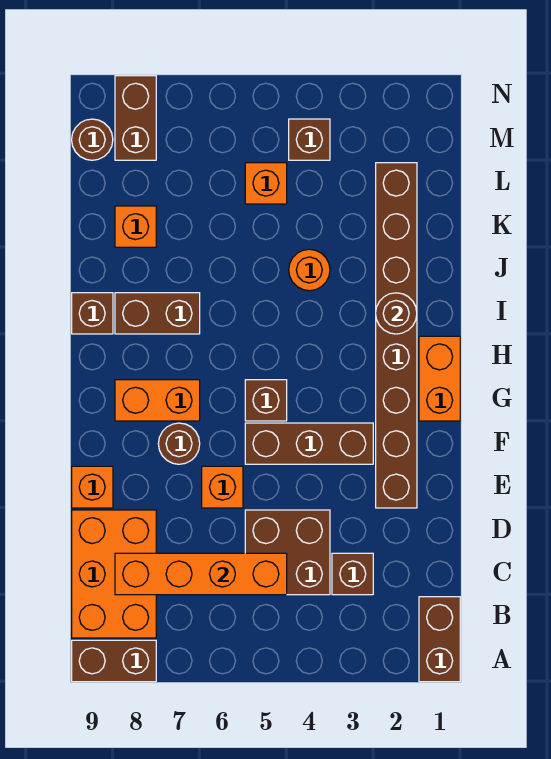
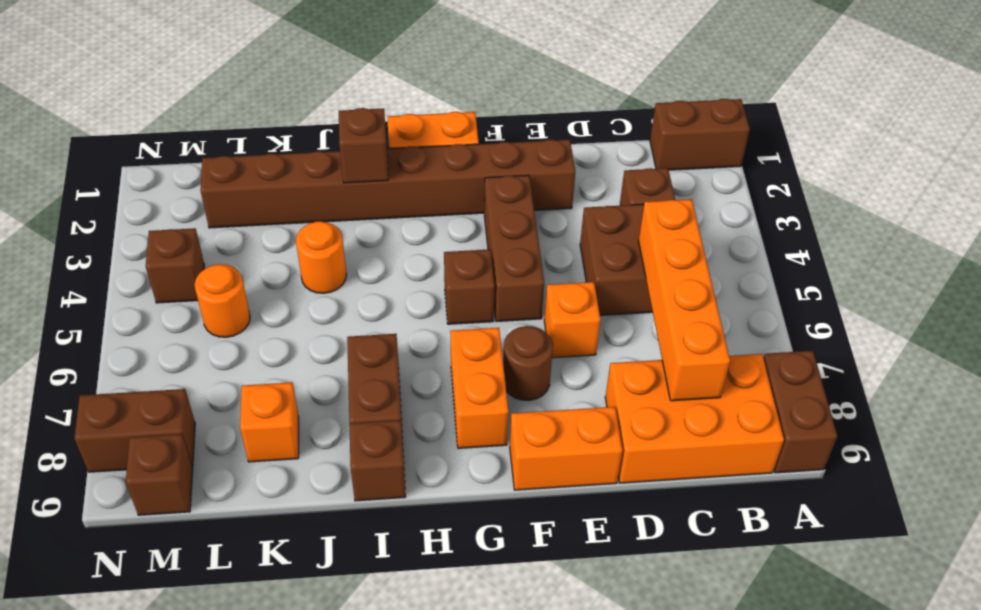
orange 1x1 brick [72,466,113,508] -> orange 1x2 brick [510,407,623,490]
brown 1x1 round brick [376,293,417,334] -> brown 1x1 brick [339,108,388,183]
orange 1x1 brick [245,163,287,204] -> orange 1x1 round brick [195,264,250,337]
brown 1x1 round brick [72,119,113,160] -> brown 1x1 brick [126,434,193,515]

